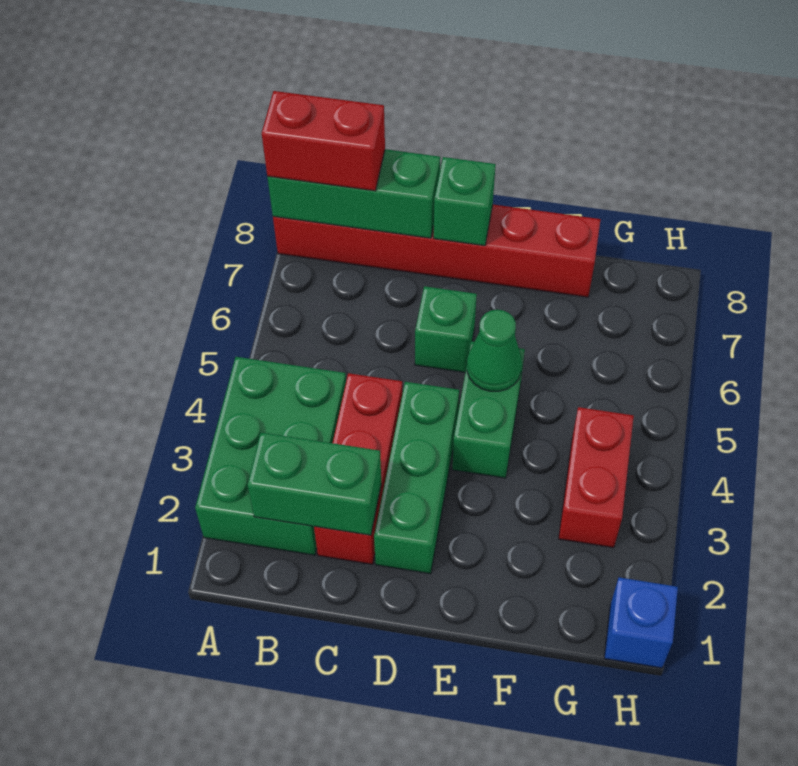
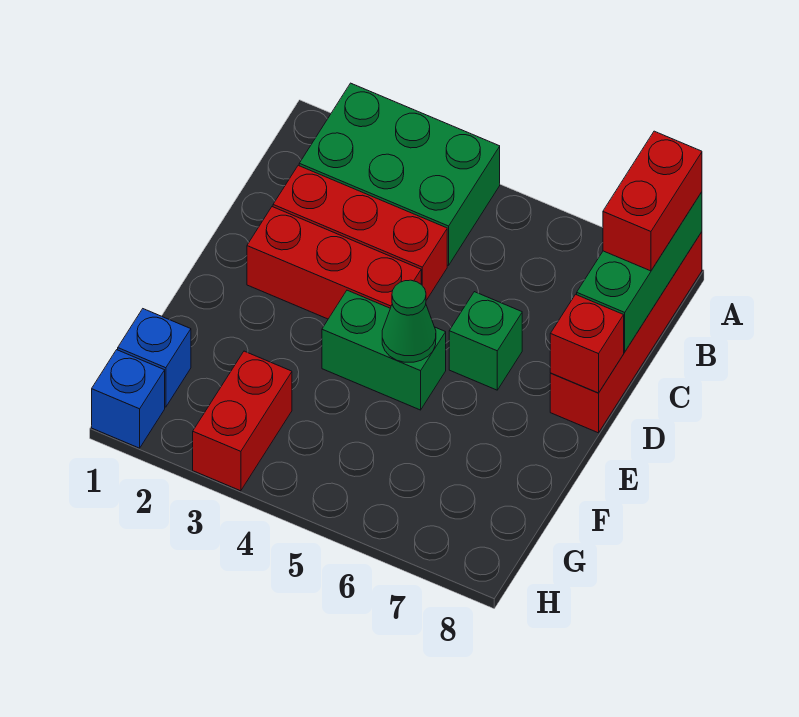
red 1x6 brick [273,205,601,297] -> red 1x4 brick [550,232,702,433]
green 1x2 brick [247,432,381,535] -> none
green 1x3 brick [374,382,459,574] -> red 1x3 brick [247,207,421,319]
green 1x1 brick [434,157,496,246] -> red 1x1 brick [550,294,624,393]
none -> blue 1x1 brick [118,309,191,407]
red 1x2 brick [559,407,634,548] -> red 1x2 brick turned to [193,351,292,491]

